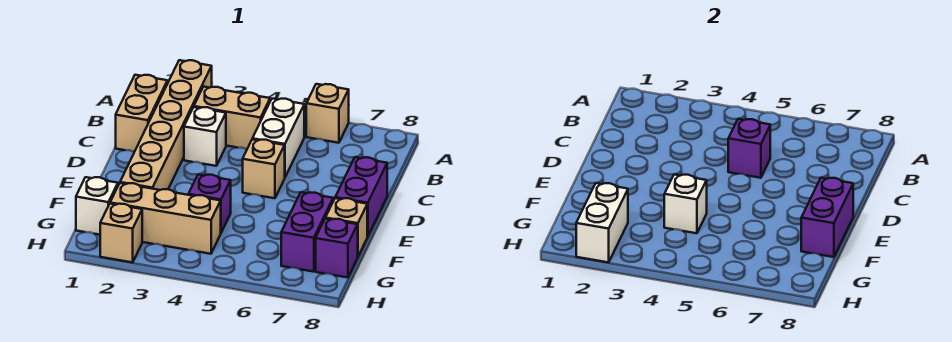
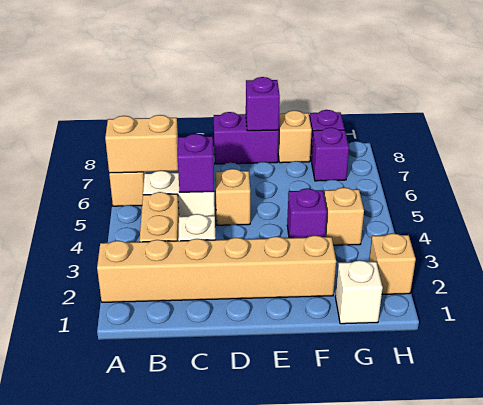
tan 1x2 brick [116,75,167,152] -> tan 1x2 brick moved to [105,115,178,173]
purple 1x2 brick [801,178,853,257] -> purple 1x1 brick [246,77,280,131]
white 1x1 brick [664,174,707,233] -> none
purple 1x2 brick [281,192,333,272] -> purple 1x1 brick [312,127,349,181]
tan 1x3 brick [110,183,221,254] -> tan 1x1 brick [324,188,364,245]
white 1x2 brick [576,183,628,262] -> none

